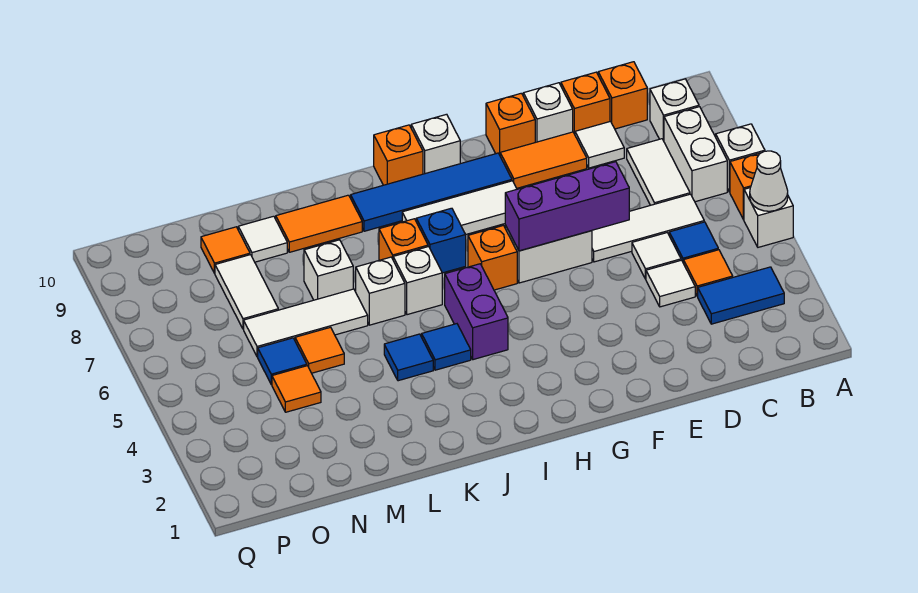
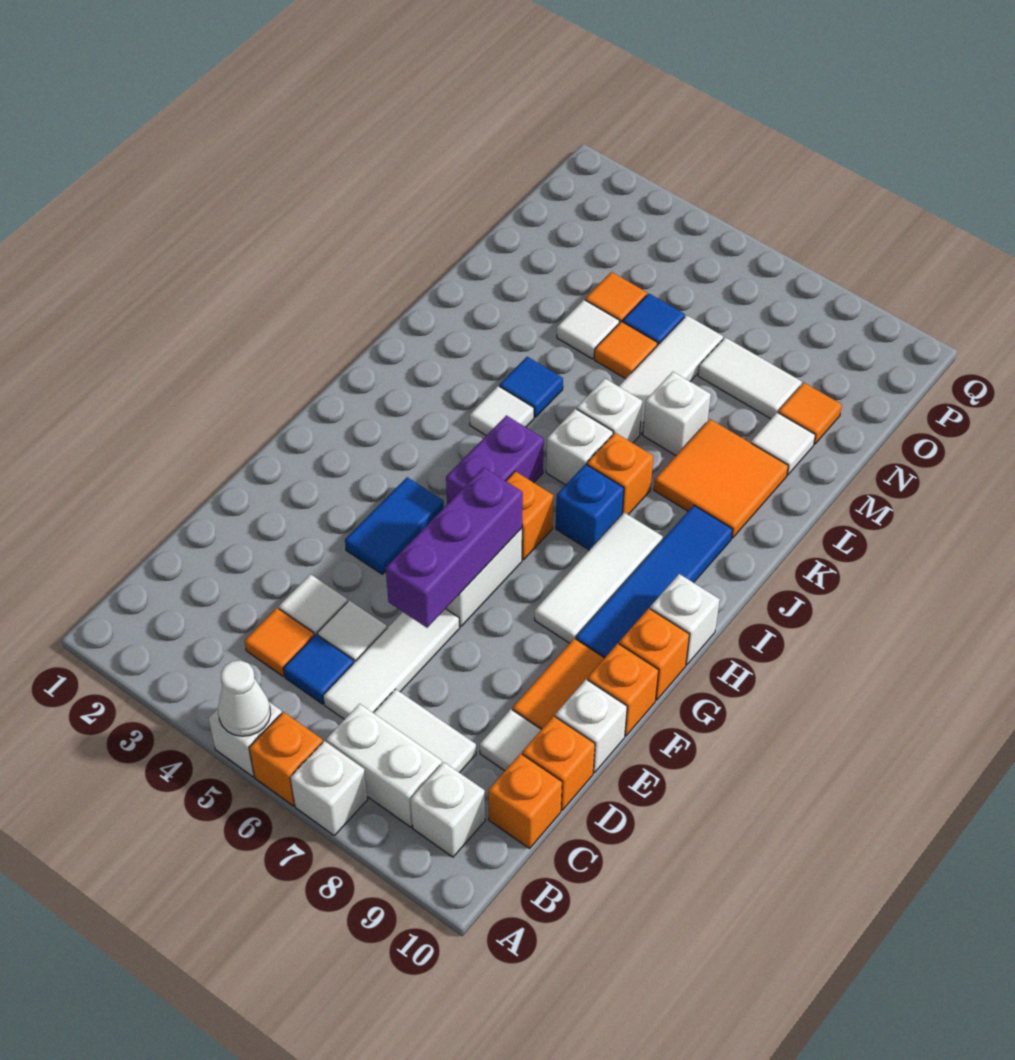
blue 1x2 tile [698,267,784,324] -> blue 1x2 tile moved to [345,477,444,574]
purple 1x2 brick [445,264,508,360] -> purple 1x2 brick turned to [446,415,544,504]
orange 1x1 brick [374,125,423,185] -> orange 1x1 brick moved to [619,608,689,700]
blue 1x1 tile [422,324,471,370] -> white 1x1 tile [470,386,534,435]
orange 1x2 tile [276,195,362,252] -> orange 2x2 tile [654,419,788,538]
none -> white 1x1 tile [557,300,619,359]

